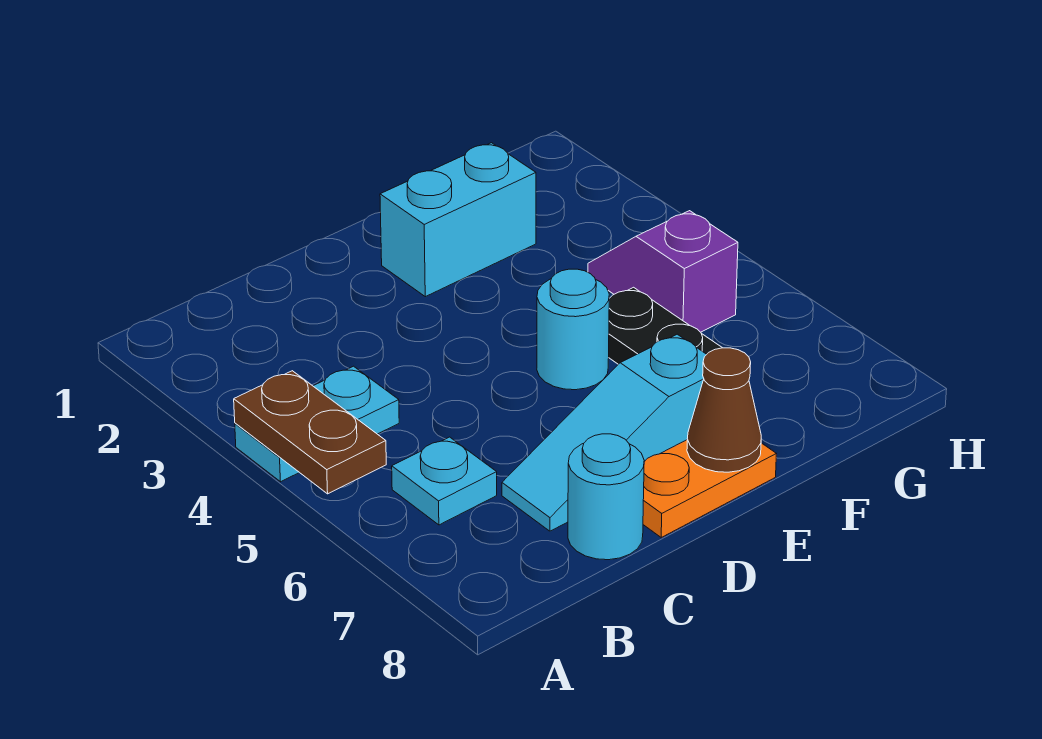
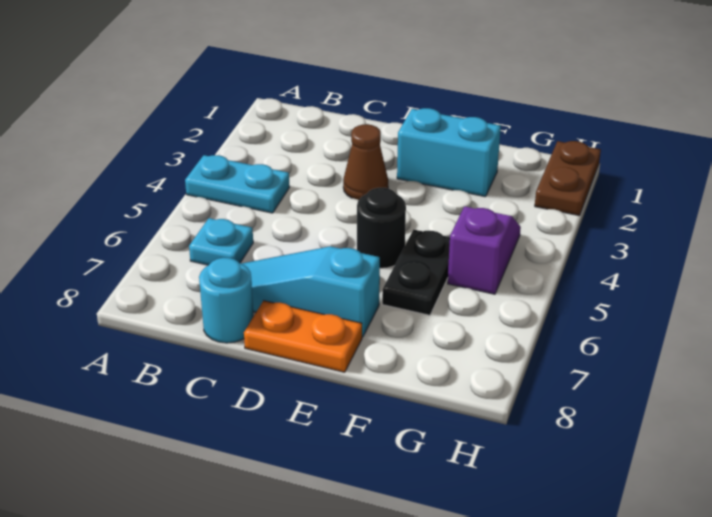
brown 1x2 plate [234,371,386,494] -> brown 1x2 plate moved to [535,141,601,216]
cyan 1x1 round brick [537,269,609,390] -> black 1x1 round brick [357,188,406,268]
brown 1x1 cone [687,348,761,472] -> brown 1x1 cone moved to [343,124,388,200]

